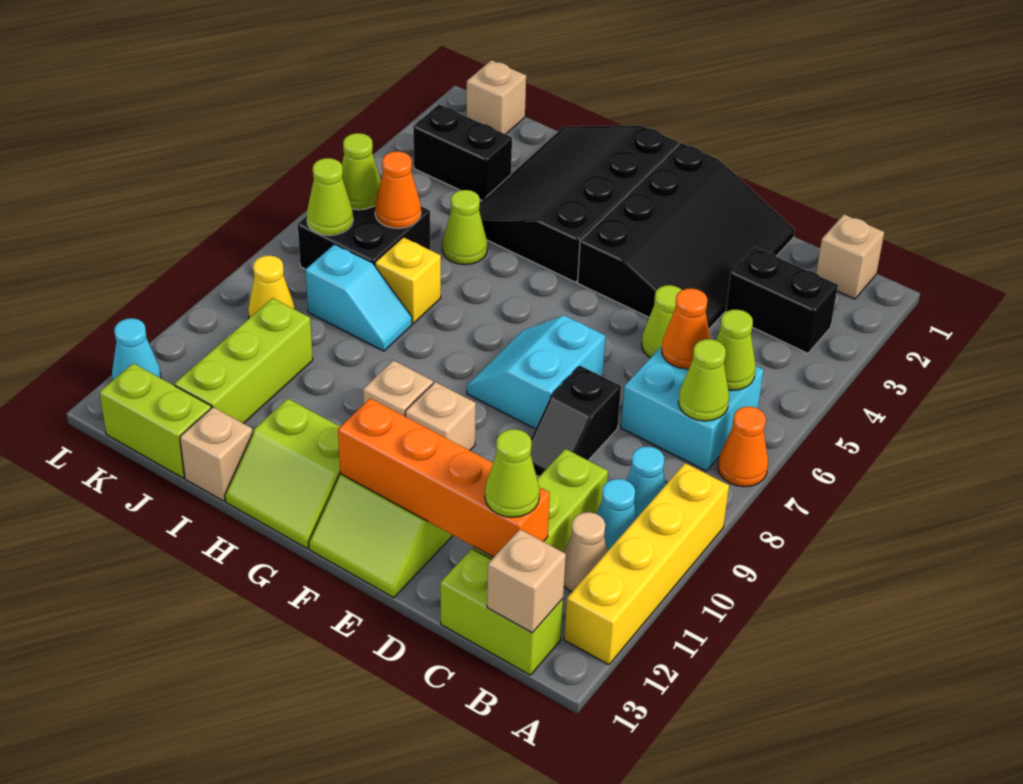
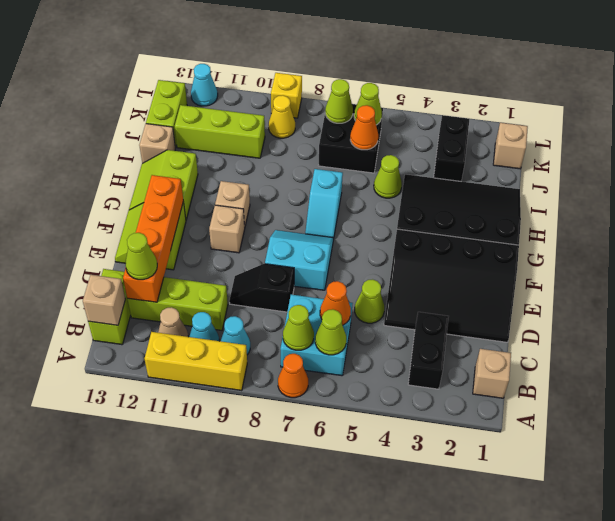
yellow 1x4 brick [564,463,729,665] -> yellow 1x3 brick [144,332,247,391]
yellow 1x1 brick [375,237,441,323] -> yellow 1x1 brick moved to [271,73,302,118]
cyan 1x2 slope [305,244,412,351] -> cyan 1x2 slope moved to [305,169,343,239]

